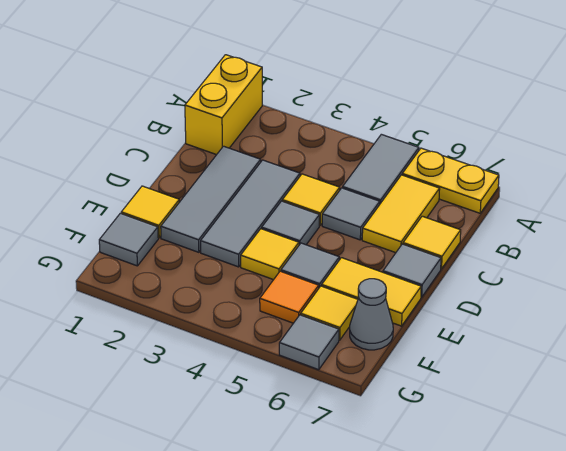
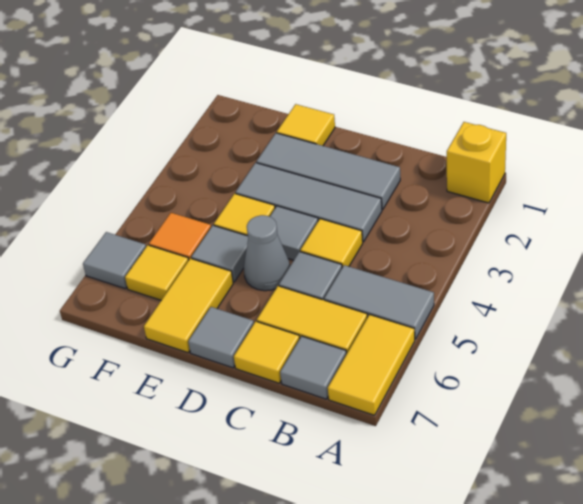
yellow 1x2 brick [185,55,262,155] -> yellow 1x1 brick [447,122,506,203]
yellow 1x2 plate [402,148,499,213] -> yellow 1x2 tile [328,314,415,415]
grey 1x1 tile [99,213,158,266] -> grey 1x1 tile moved to [280,336,346,399]
grey 1x1 cone [350,279,393,350] -> grey 1x1 cone moved to [244,215,290,291]

